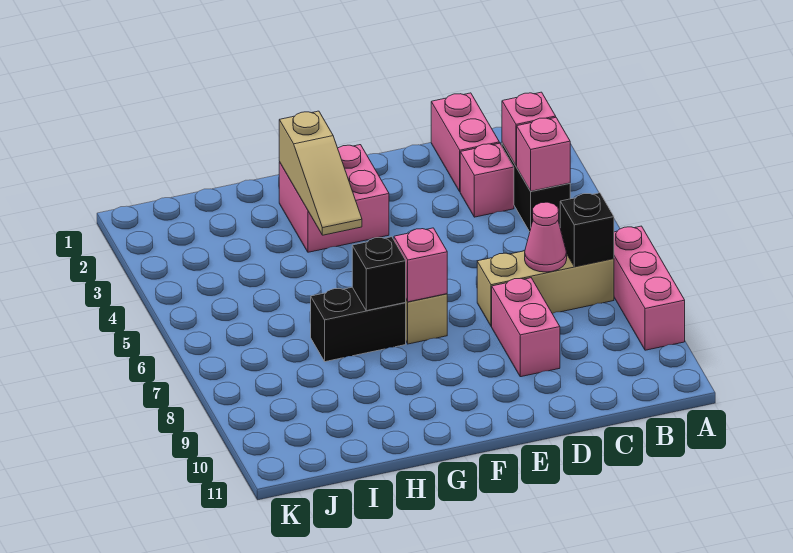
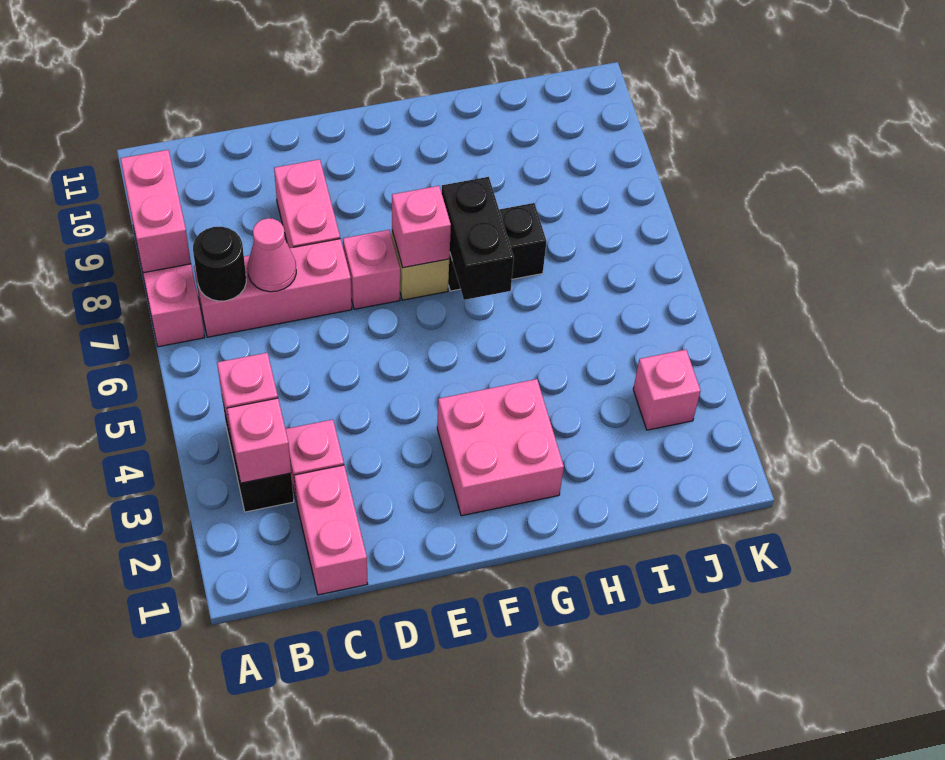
none -> pink 1x2 brick [121,150,191,273]
tan 1x3 brick [477,251,614,326] -> pink 1x3 brick [194,239,352,337]
black 1x1 brick [560,193,614,267] -> black 1x1 round brick [193,226,246,301]
none -> pink 1x1 brick [343,230,400,309]
tan 1x3 slope [279,111,362,235] -> none
black 1x1 brick [352,237,406,311] -> black 1x2 brick [442,177,514,300]
none -> pink 1x1 brick [633,350,701,430]

